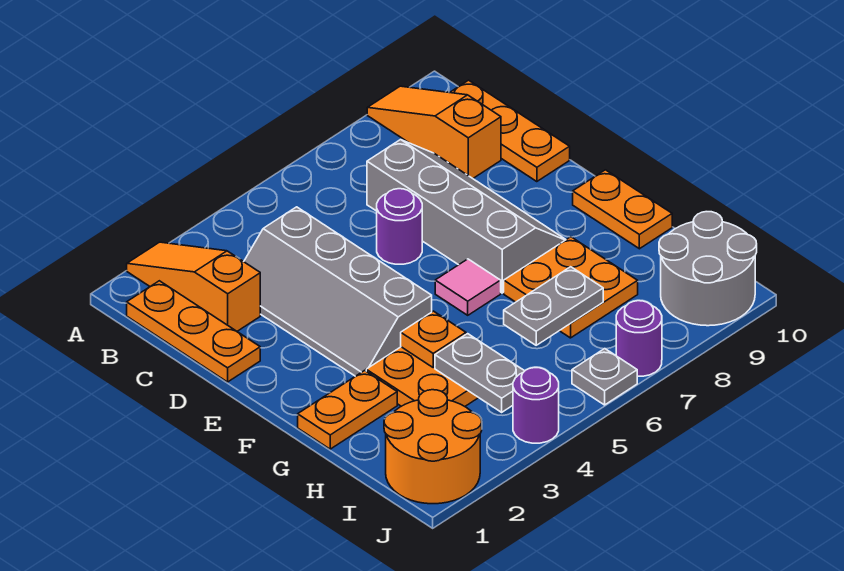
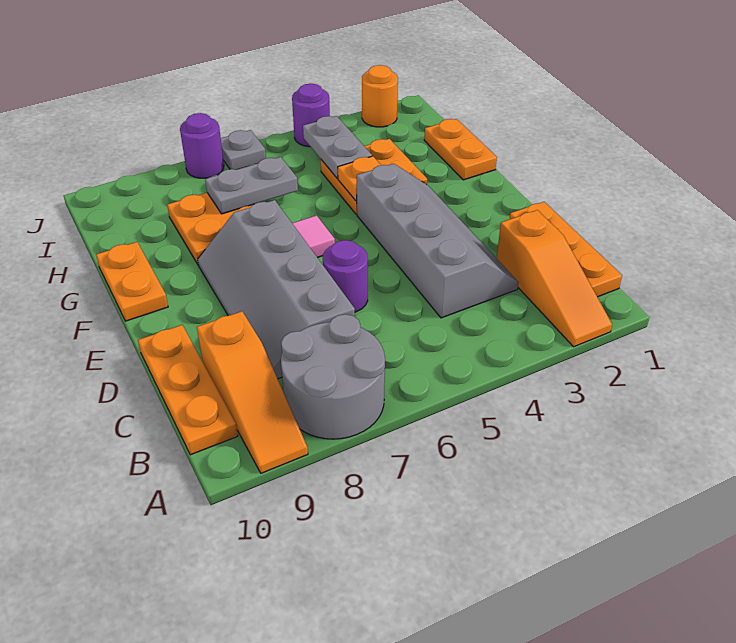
orange 1x2 plate [298,370,397,449] -> orange 1x2 plate turned to [424,119,497,180]
orange 2x2 round brick [384,390,482,504] -> orange 1x1 round brick [362,65,398,127]
grey 2x2 round brick [659,212,757,326] -> grey 2x2 round brick moved to [281,314,385,439]

